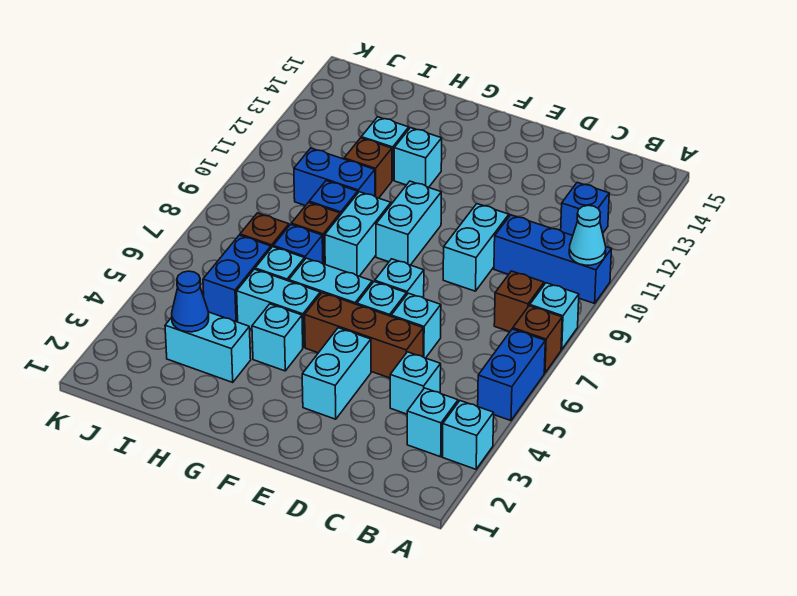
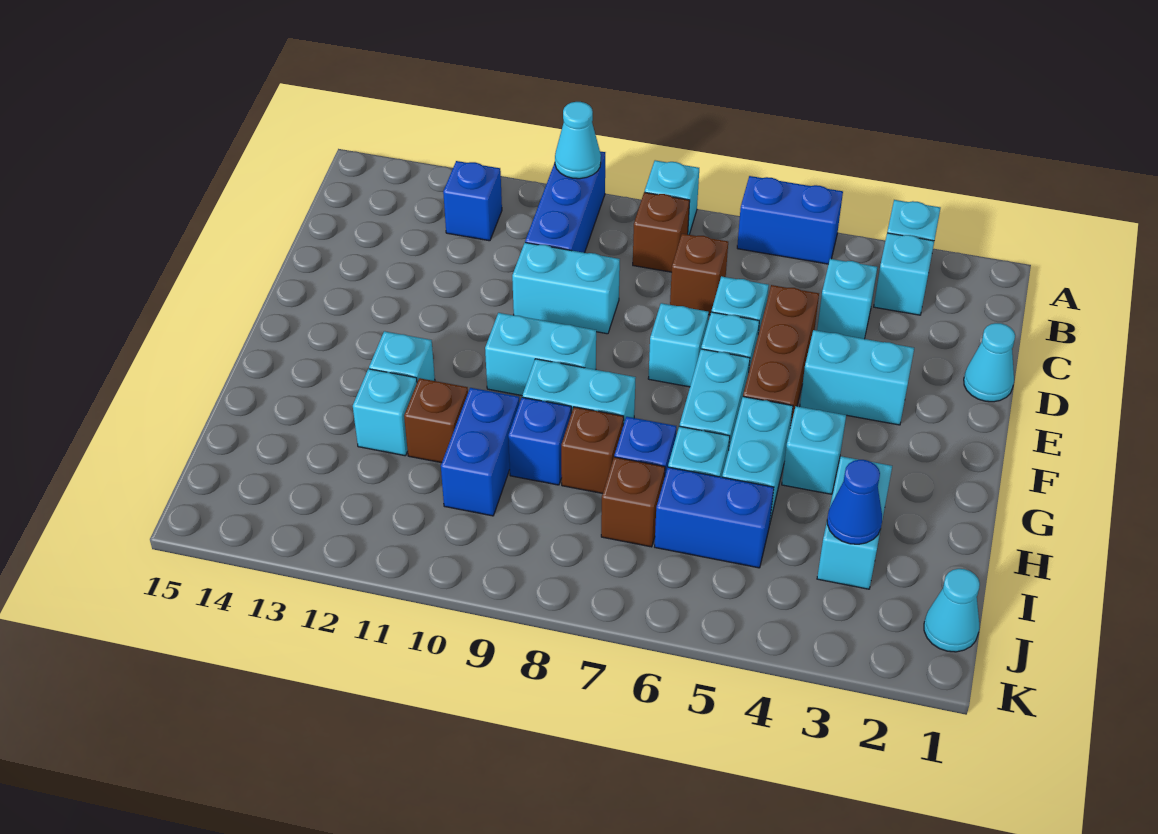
brown 1x1 brick [513,306,562,373] -> brown 1x1 brick moved to [670,234,728,315]
none -> cyan 1x1 cone [964,323,1015,402]
none -> cyan 1x1 cone [924,569,980,652]

